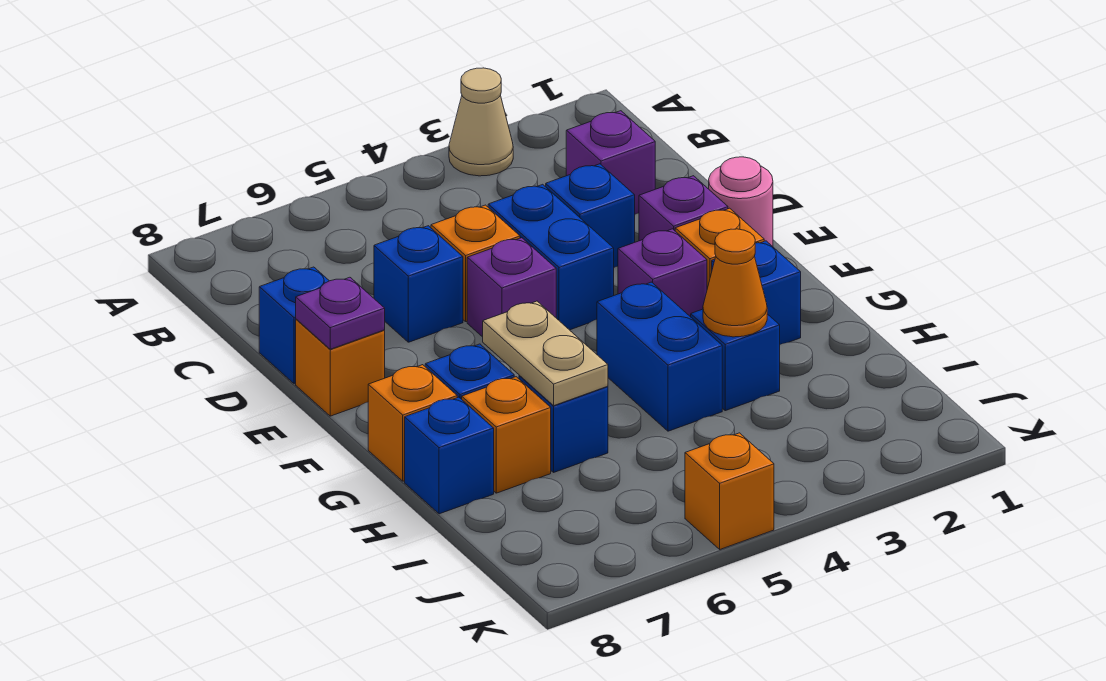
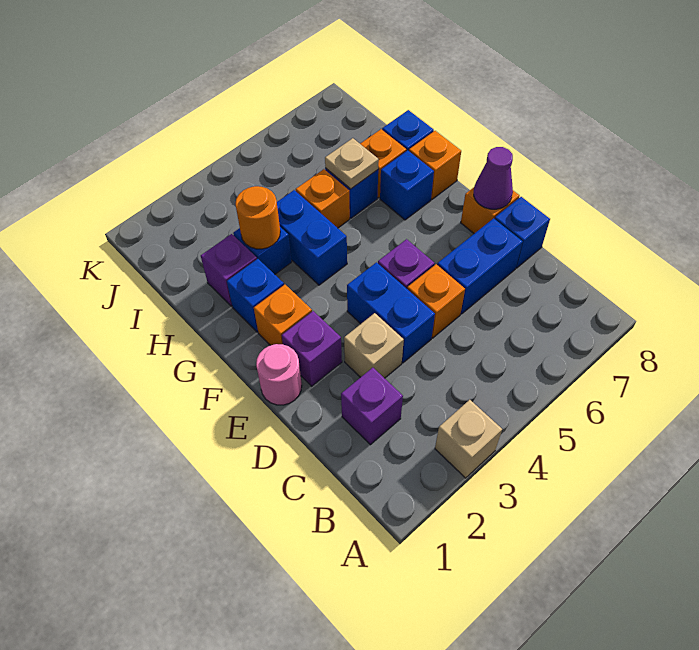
tan 1x1 cone [449,68,513,176] -> tan 1x1 brick [435,400,502,478]
blue 1x1 brick [546,164,635,267] -> tan 1x1 brick [344,313,404,378]
blue 1x1 brick [374,226,463,342] -> blue 1x2 brick [437,218,523,314]
purple 1x1 plate [296,277,385,349] -> purple 1x1 cone [474,147,513,209]
purple 1x1 brick [618,229,707,317] -> purple 1x1 brick moved to [201,234,257,306]
tan 1x2 plate [483,301,608,406] -> tan 1x1 plate [325,138,379,189]
orange 1x1 cone [703,229,767,337] -> orange 1x1 round brick [235,186,280,249]
orange 1x1 brick [685,433,774,549] -> orange 1x1 brick moved to [296,169,350,228]

